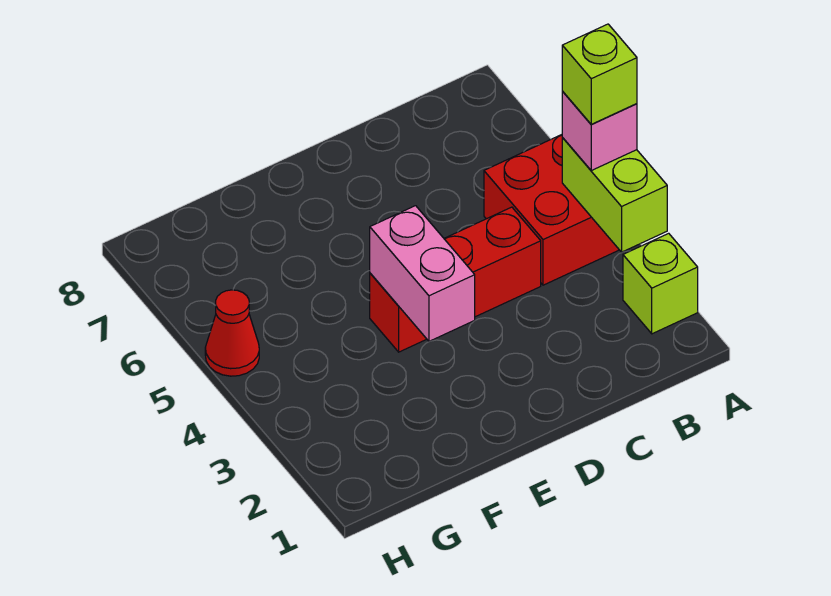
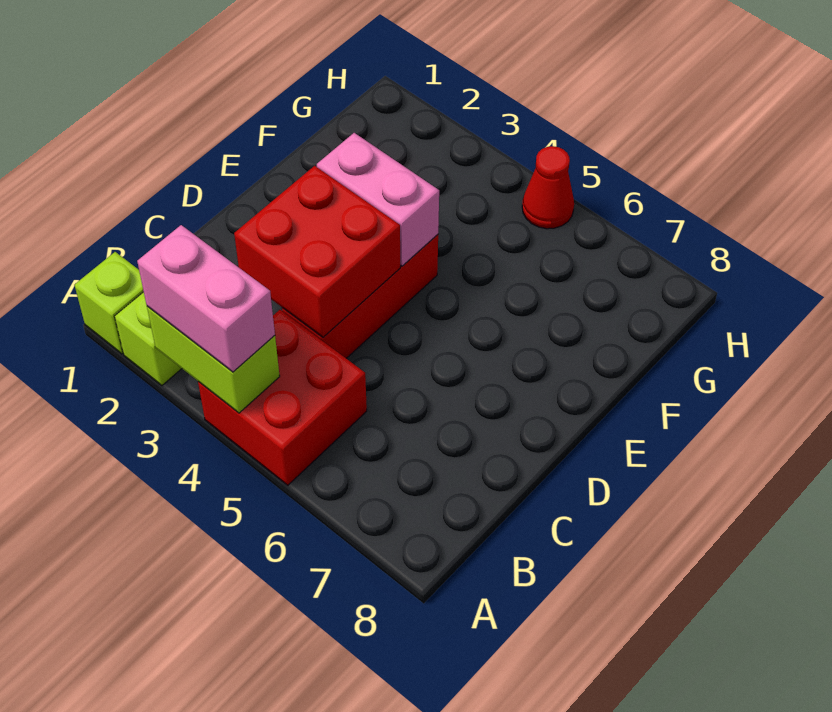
pink 1x1 brick [562,92,637,170] -> pink 1x2 brick [137,225,275,372]
lime 1x1 brick [562,24,637,124] -> lime 1x1 brick moved to [75,252,144,354]
none -> red 2x2 brick [234,166,400,337]

